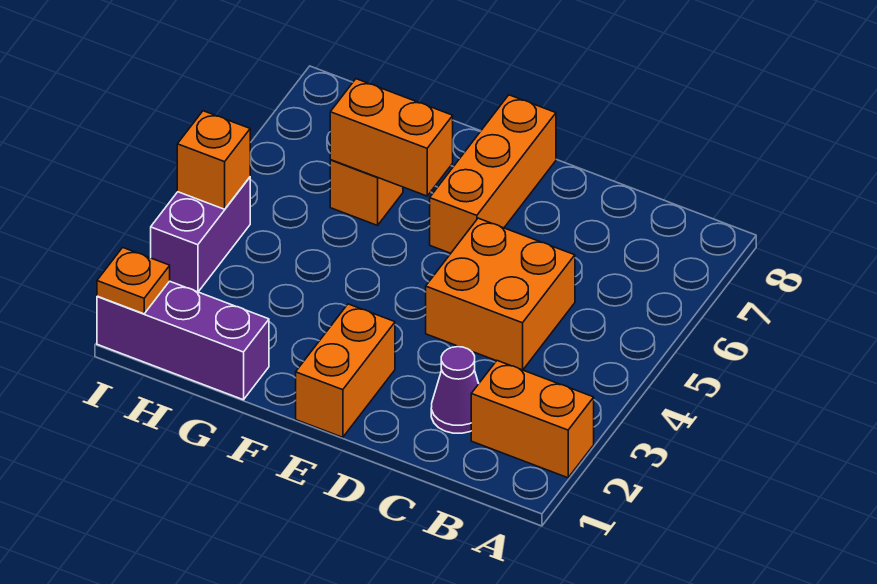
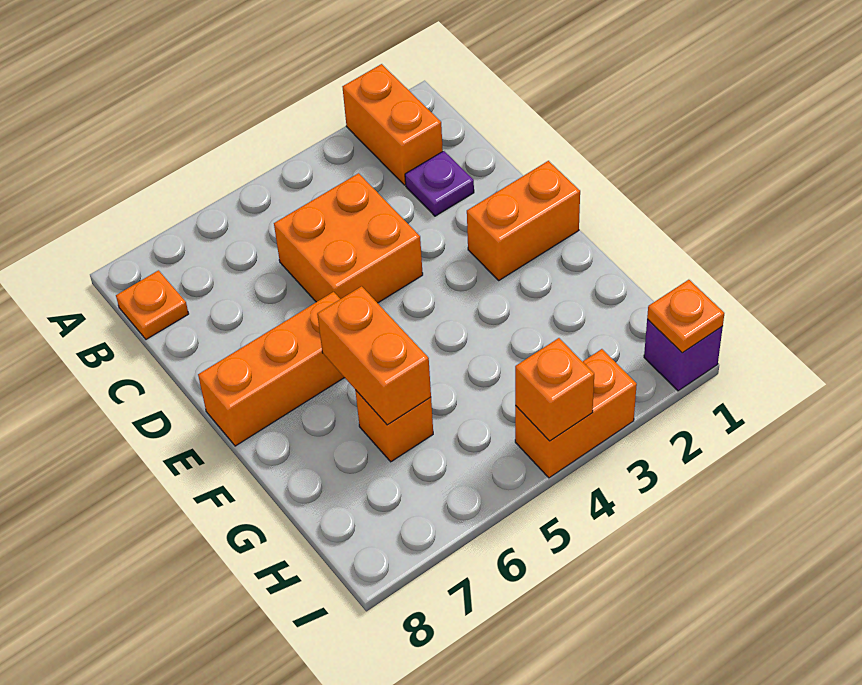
none -> orange 1x1 plate [116,270,189,339]
purple 1x1 cone [431,347,478,433] -> purple 1x1 plate [405,151,474,216]
purple 1x3 brick [97,281,269,400] -> purple 1x1 brick [644,319,723,391]
purple 1x2 brick [151,177,250,292] -> orange 1x2 brick [515,349,637,478]

